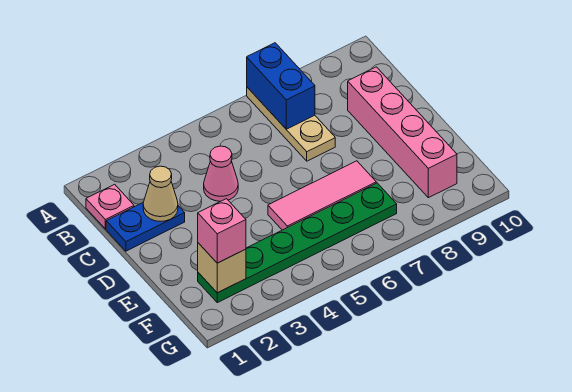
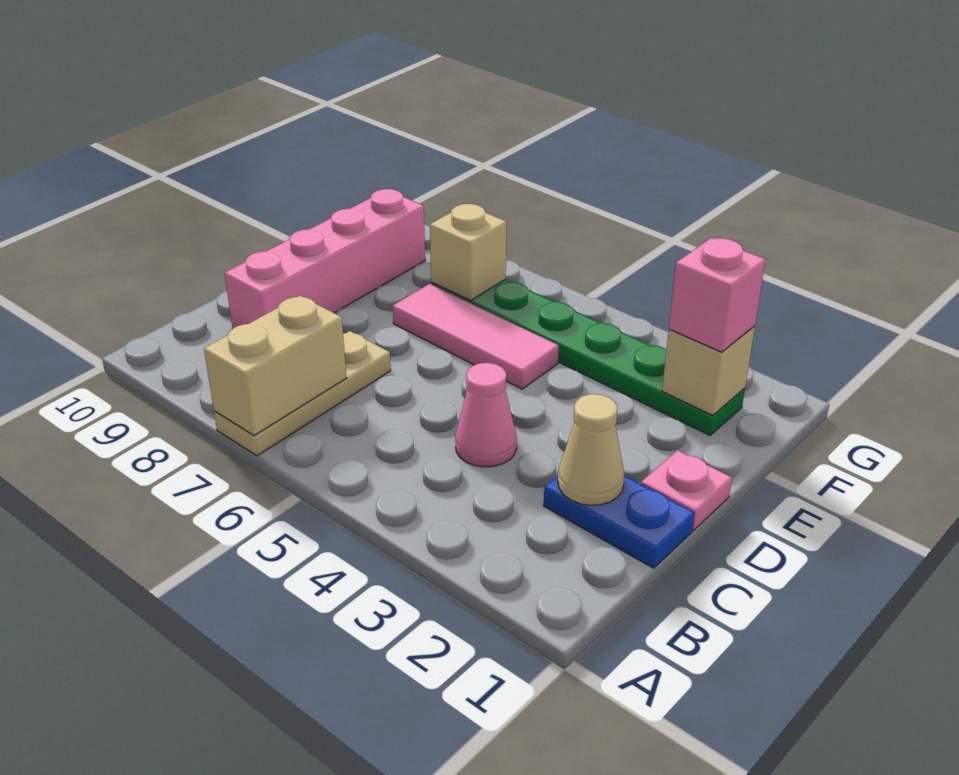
blue 1x2 brick [247,43,315,129] -> tan 1x2 brick [204,296,346,436]
pink 1x1 plate [86,184,134,229] -> pink 1x1 plate moved to [641,450,732,531]
none -> tan 1x1 brick [430,204,507,301]

